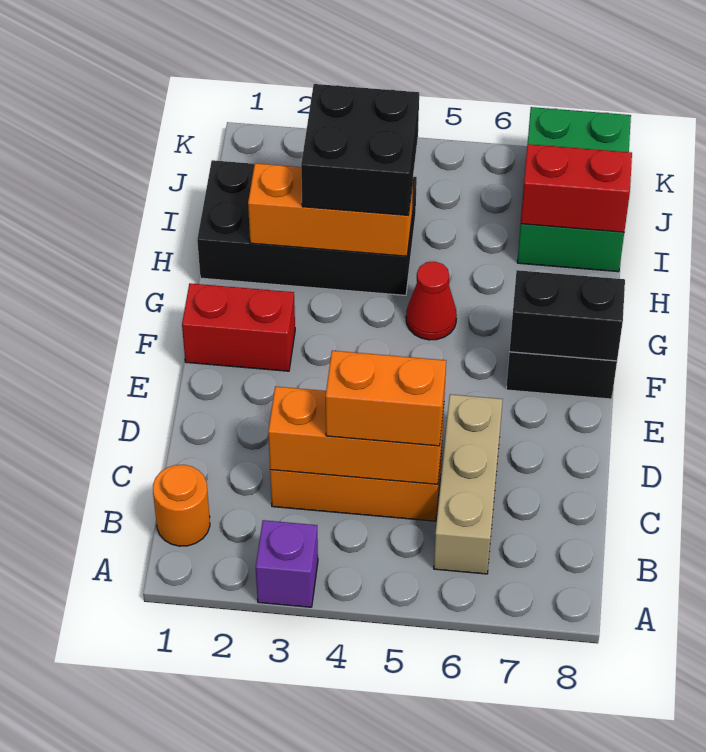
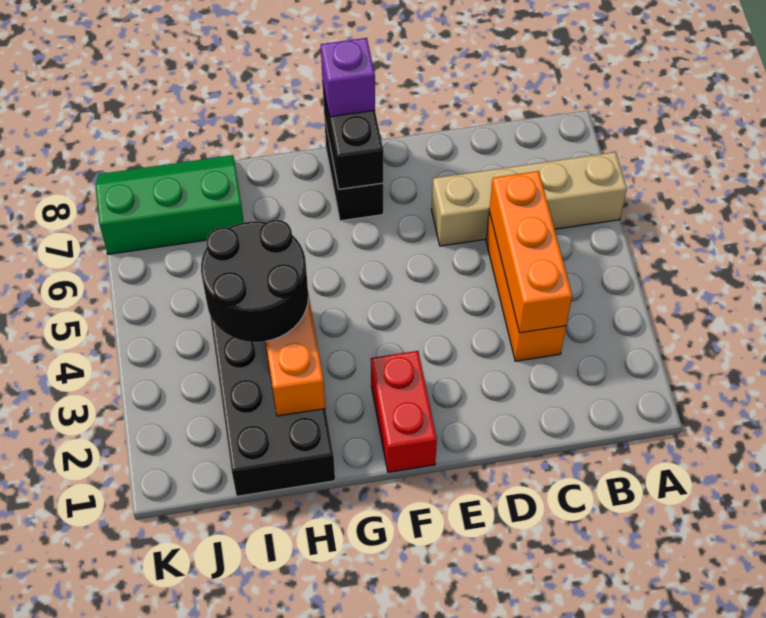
purple 1x1 brick [256,520,318,607] -> purple 1x1 brick moved to [321,38,375,117]
orange 1x1 round brick [153,465,210,546] -> none
tan 1x3 brick [434,394,503,574] -> tan 1x4 brick [431,152,627,246]
orange 1x2 brick [326,351,446,446] -> none
red 1x1 cone [406,261,457,340] -> none
black 2x2 brick [301,84,419,215] -> black 2x2 round brick [201,220,308,342]
green 2x3 brick [517,107,631,272] -> green 2x3 slope [95,155,244,254]
red 1x2 brick [521,144,632,232] -> none

